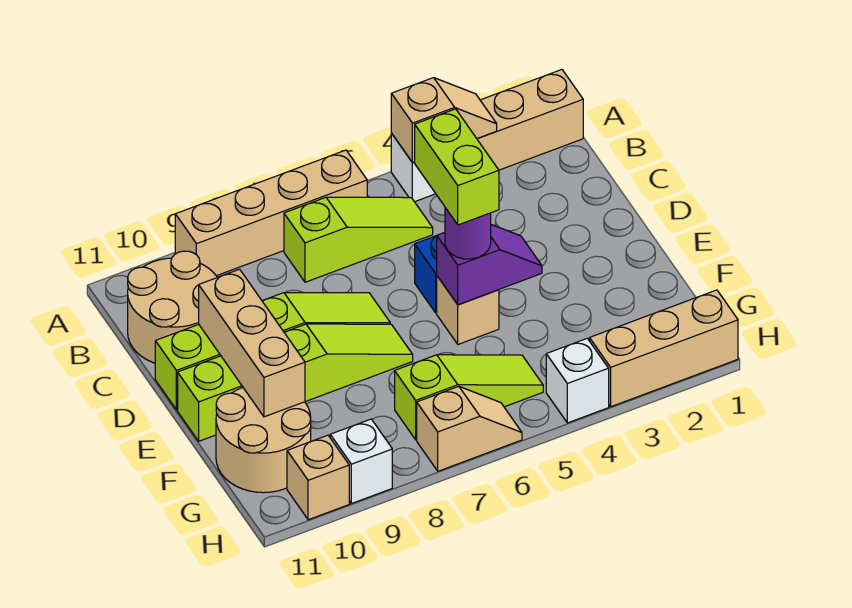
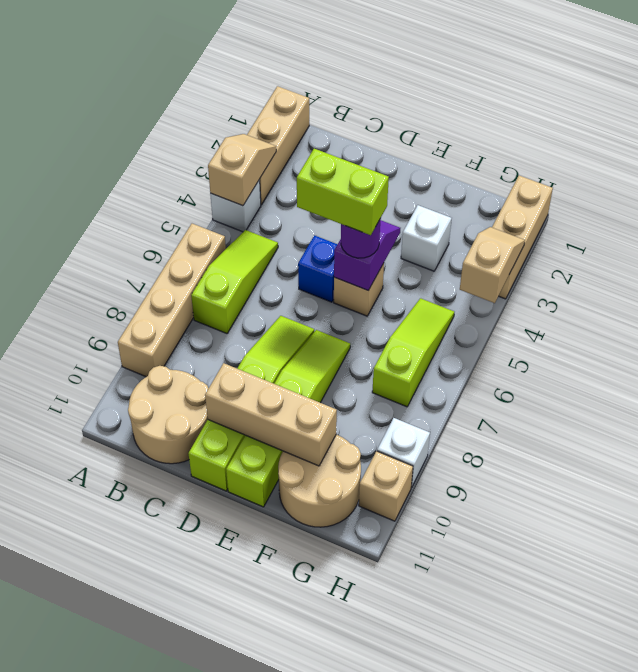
white 1x1 brick [546,338,609,423] -> white 1x1 brick moved to [401,205,452,271]
tan 1x2 slope [417,386,522,471] -> tan 1x2 slope moved to [460,227,525,303]

